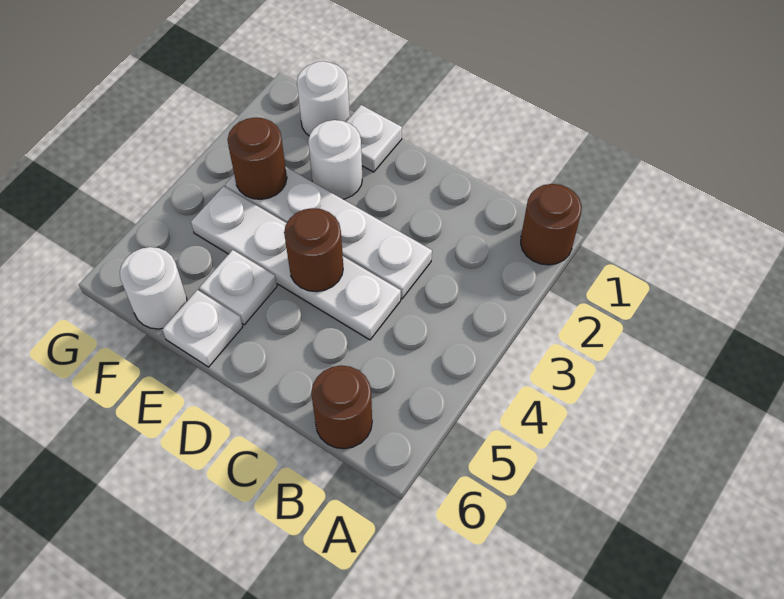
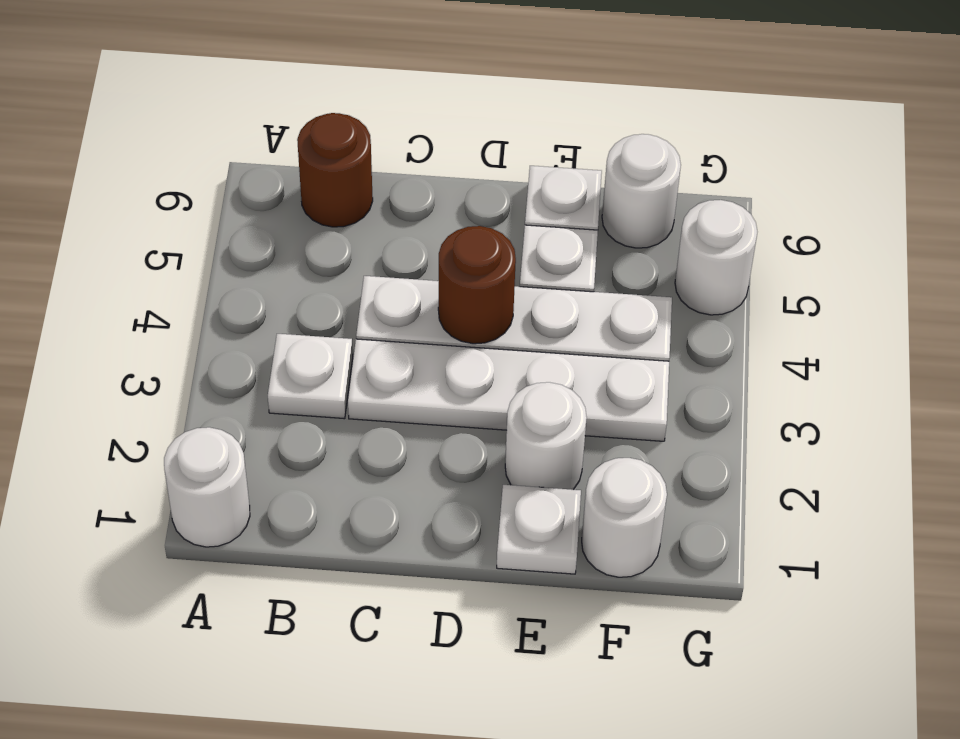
brown 1x1 round brick [521,184,582,265] -> white 1x1 round brick [164,427,250,547]
none -> white 1x1 plate [268,334,353,419]
brown 1x1 round brick [228,118,287,199] -> none
none -> white 1x1 round brick [675,200,757,315]

